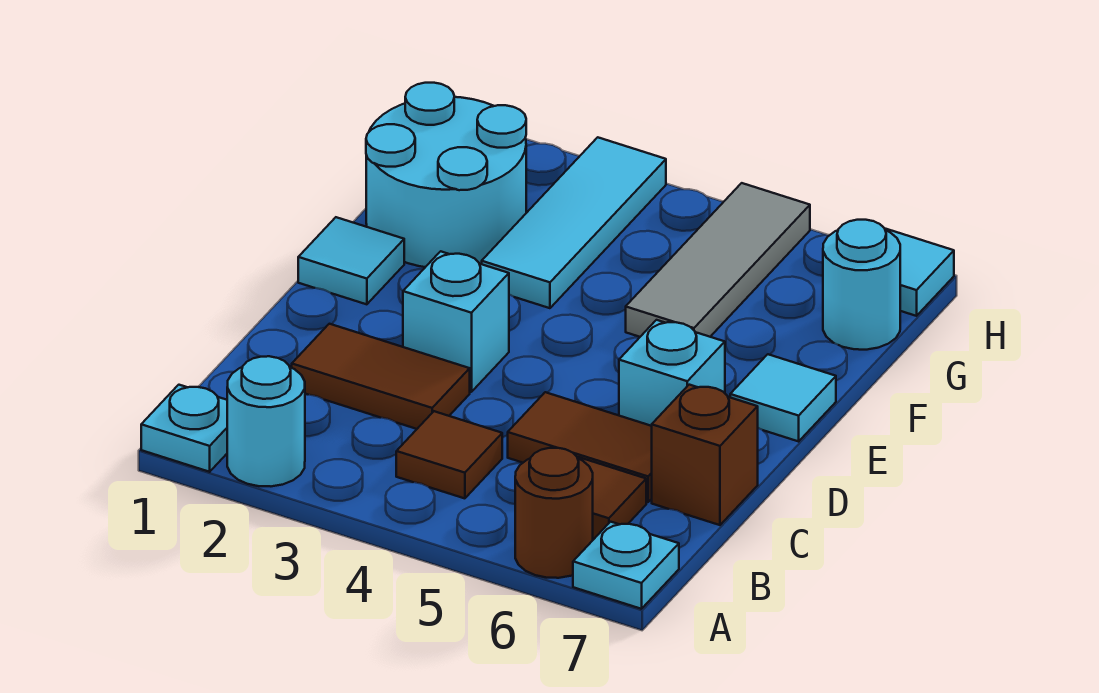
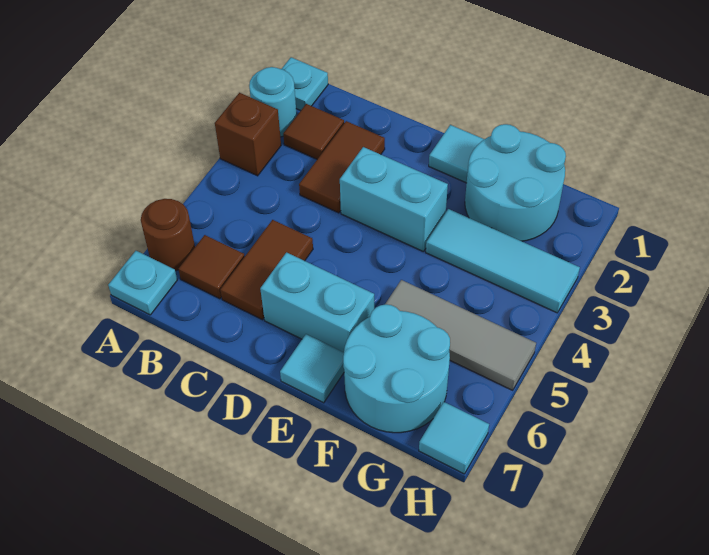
brown 1x1 tile [396,411,502,498] -> brown 1x1 tile moved to [283,104,344,159]
brown 1x1 brick [652,385,758,525] -> brown 1x1 brick moved to [215,93,281,176]
cyan 1x1 brick [403,251,509,392] -> cyan 1x2 brick [340,147,448,252]
cyan 1x1 brick [619,320,725,426] -> cyan 1x2 brick [260,252,374,352]
cyan 1x1 round brick [823,220,900,350] -> cyan 2x2 round brick [343,304,450,433]

